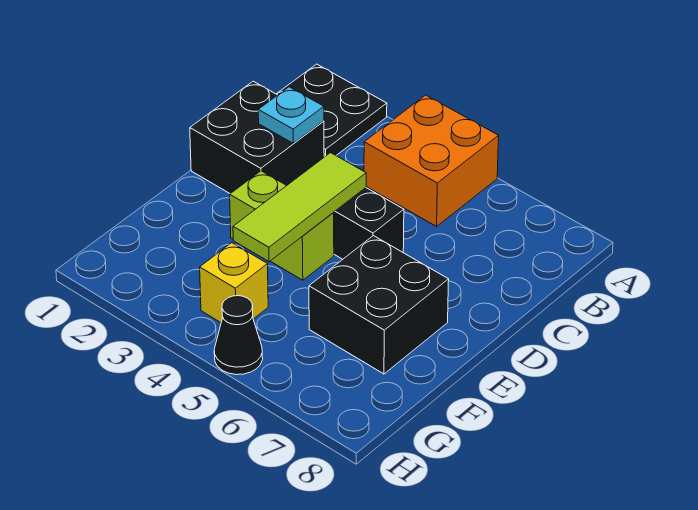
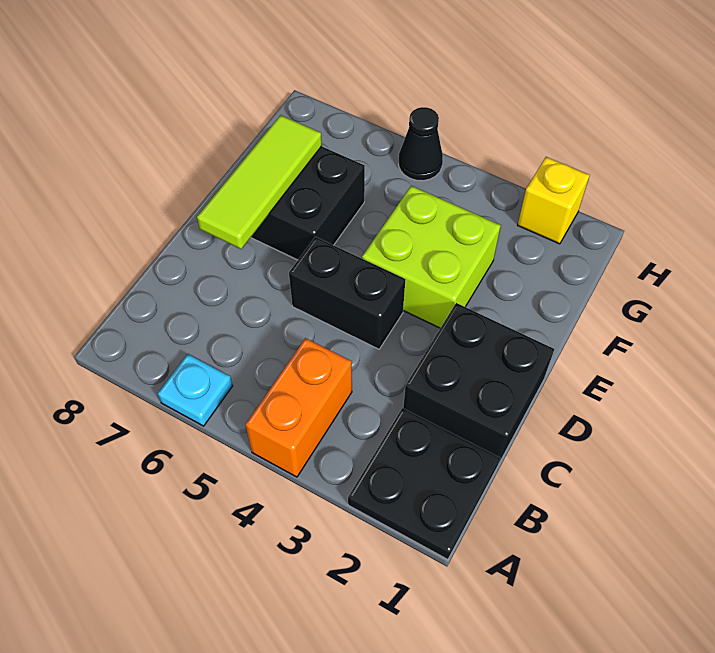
orange 2x2 brick [364,95,499,226] -> orange 1x2 brick [246,338,352,477]
cyan 1x1 plate [258,87,324,144] -> cyan 1x1 plate moved to [158,354,232,426]
lime 1x3 tile [233,153,366,262] -> lime 1x3 tile moved to [197,115,322,249]
lime 1x2 brick [230,171,334,280] -> lime 2x2 brick [362,186,501,328]
yellow 1x1 brick [200,243,268,322] -> yellow 1x1 brick moved to [518,157,590,244]

